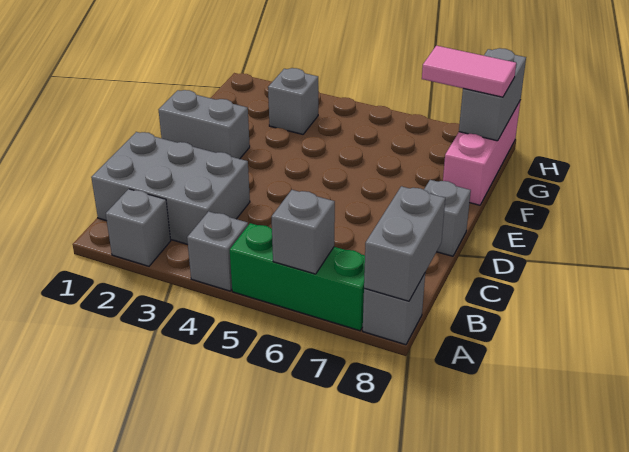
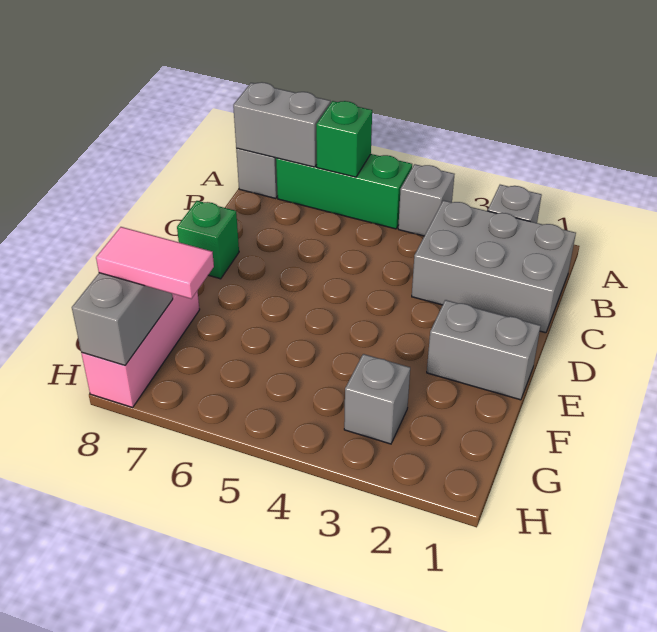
grey 1x1 brick [272,190,335,274] -> green 1x1 brick [316,101,372,177]
grey 1x2 brick [364,186,445,301] -> grey 1x2 brick turned to [233,82,330,167]
grey 1x1 brick [424,180,471,256] -> green 1x1 brick [177,201,239,279]

